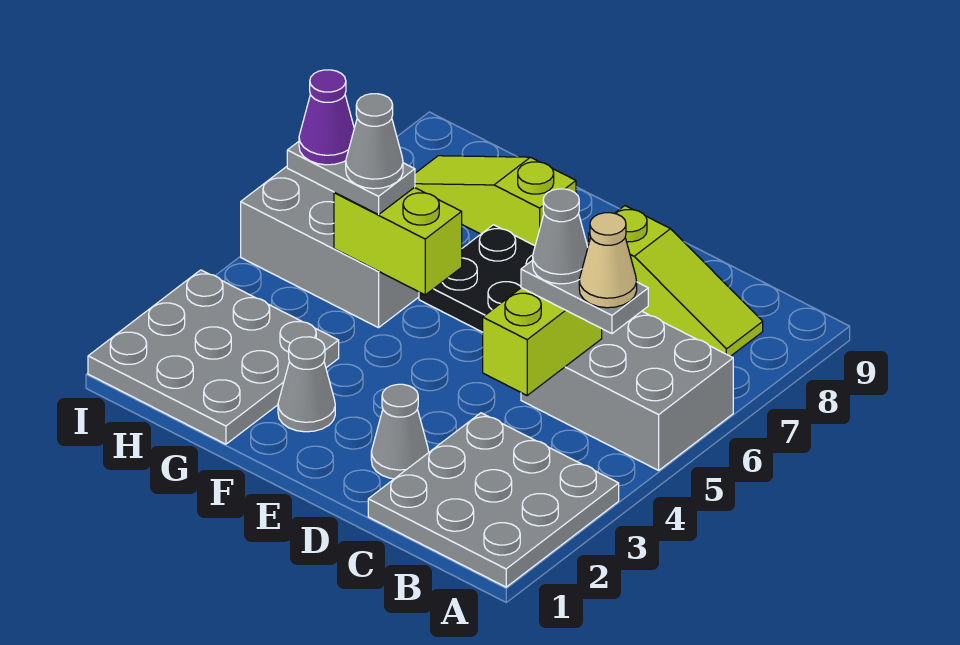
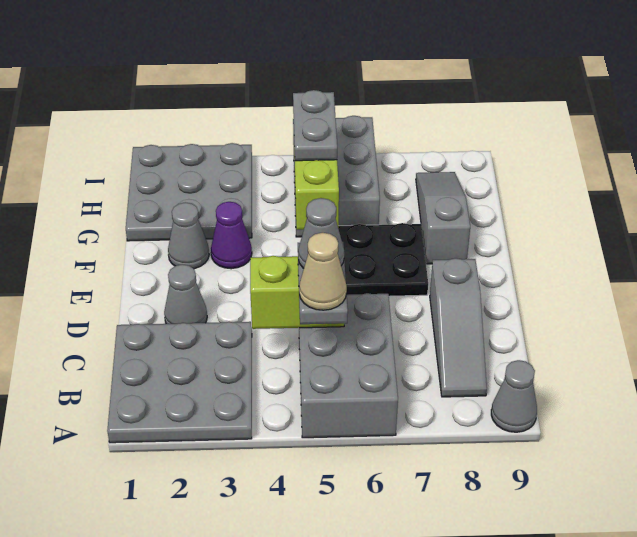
lime 1x3 slope [589,206,763,356] -> grey 1x3 slope [430,258,487,397]
lime 1x3 slope [415,156,576,246] -> grey 1x3 slope [416,172,470,264]
grey 1x1 cone [346,94,403,189] -> grey 1x1 cone moved to [491,360,537,432]
purple 1x1 cone [299,70,354,165] -> purple 1x1 cone moved to [211,202,252,269]

